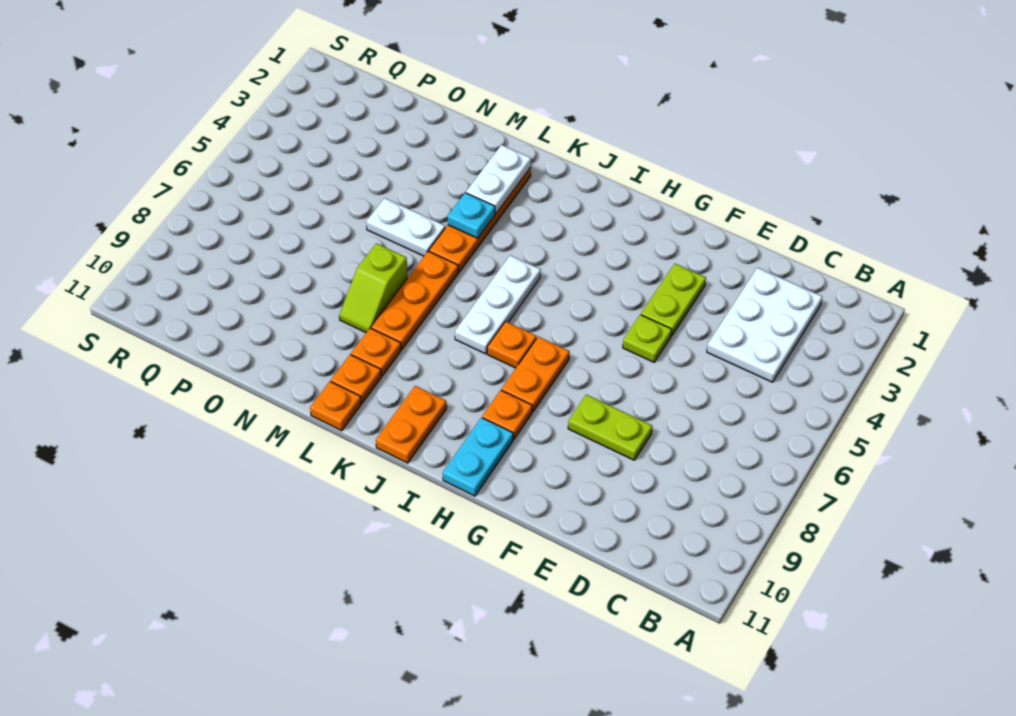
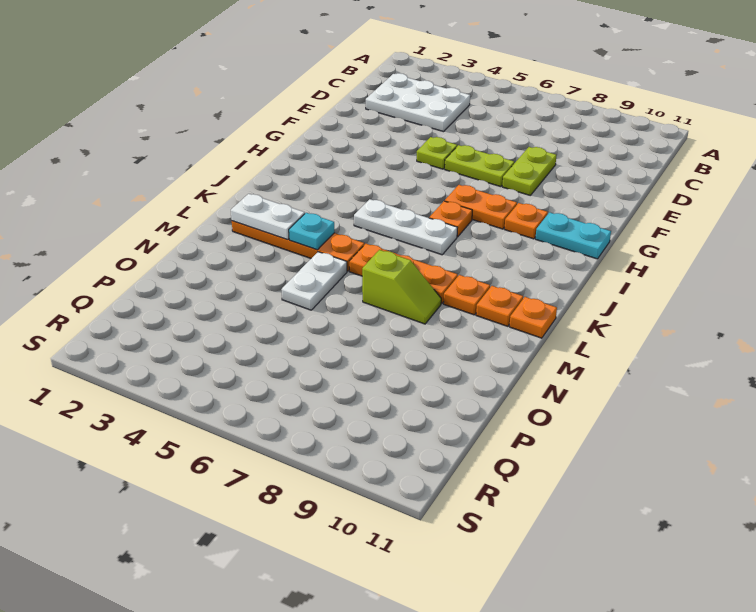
lime 1x2 plate [641,264,706,336] -> lime 1x2 plate moved to [445,145,514,187]
orange 1x2 plate [376,386,447,463] -> none

